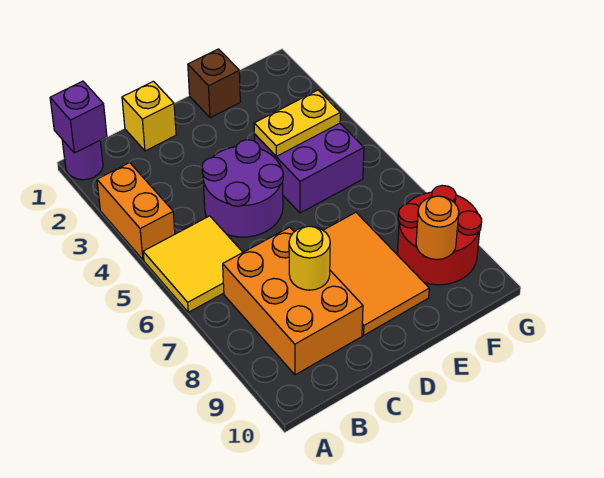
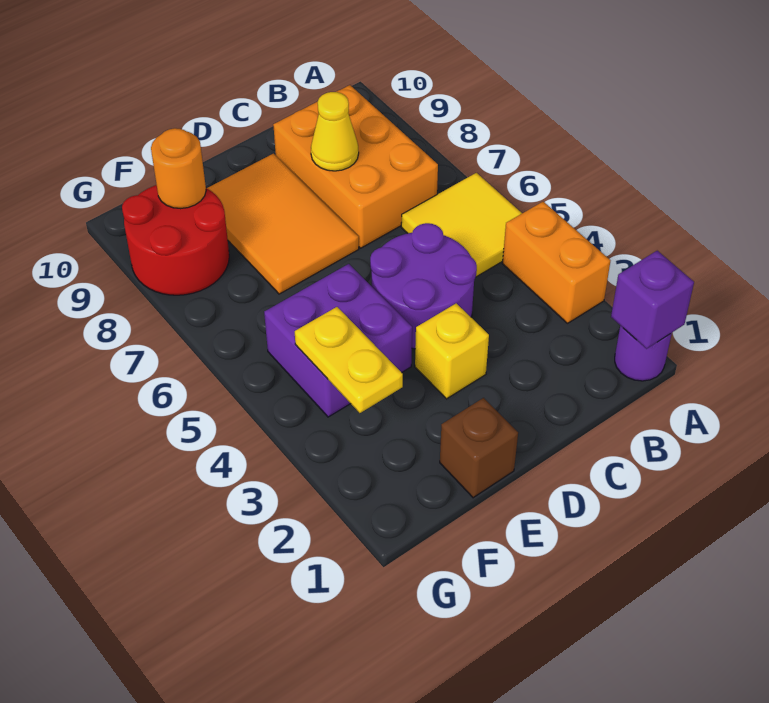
yellow 1x1 brick [122,81,176,151] -> yellow 1x1 brick moved to [415,303,489,399]
yellow 1x1 round brick [289,226,330,290] -> yellow 1x1 cone [311,92,359,171]
yellow 1x2 plate [254,90,340,156] -> yellow 1x2 plate turned to [295,307,403,413]

